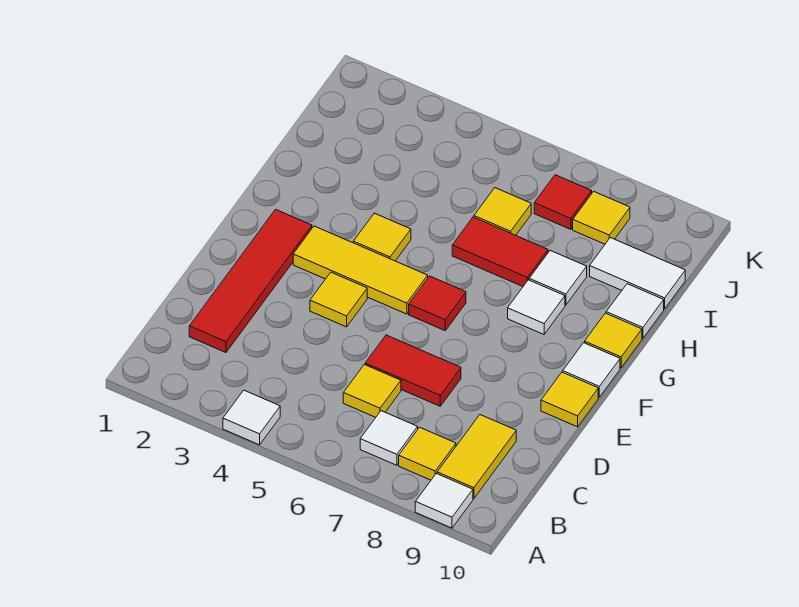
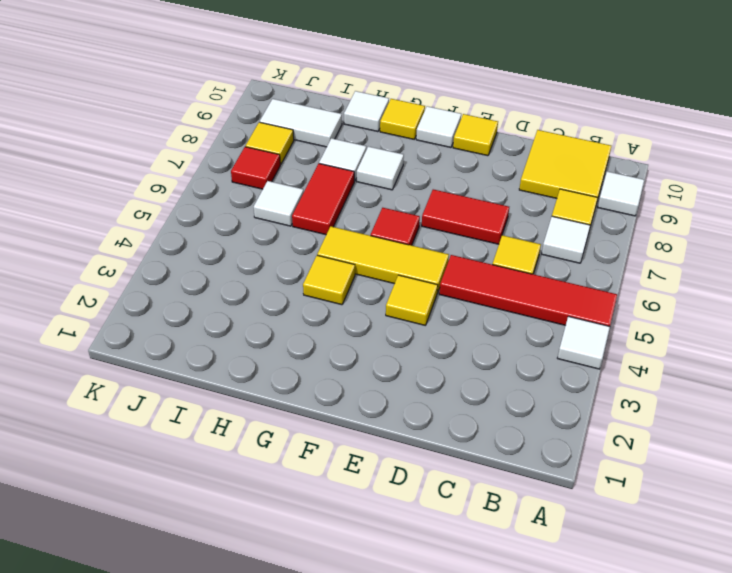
yellow 1x2 tile [437,415,516,499] -> yellow 2x2 tile [519,130,611,200]
red 1x4 tile [189,209,312,352] -> red 1x4 tile moved to [439,255,617,326]
red 1x2 tile [365,335,461,406] -> red 1x2 tile turned to [422,189,509,244]
yellow 1x3 tile [293,226,428,314] -> yellow 1x3 tile turned to [317,226,449,293]
yellow 1x1 tile [474,188,531,235] -> white 1x1 tile [254,181,304,226]
white 1x2 tile [590,238,685,309] -> white 1x2 tile turned to [260,99,342,147]

